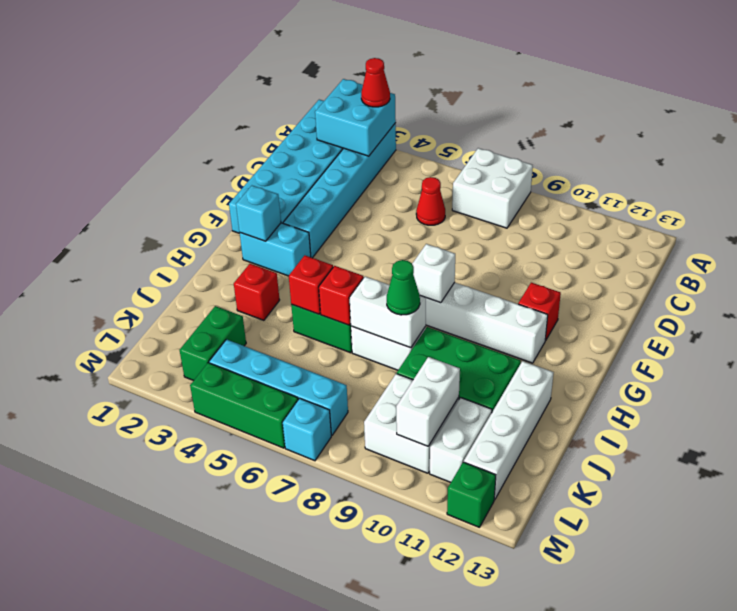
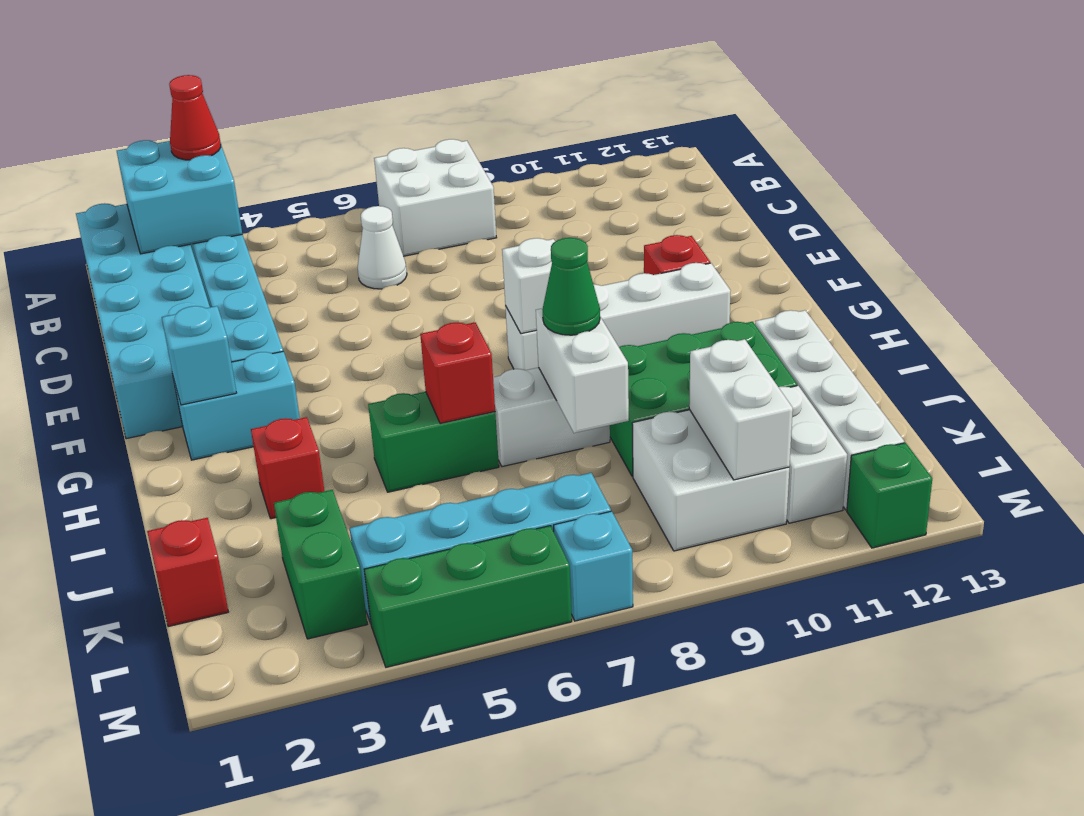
red 1x1 cone [416,177,445,225] -> white 1x1 cone [358,206,407,289]
red 1x1 brick [289,255,333,314] -> red 1x1 brick moved to [147,518,228,627]
white 1x2 brick [350,276,426,348] -> white 1x2 brick turned to [536,308,629,433]

